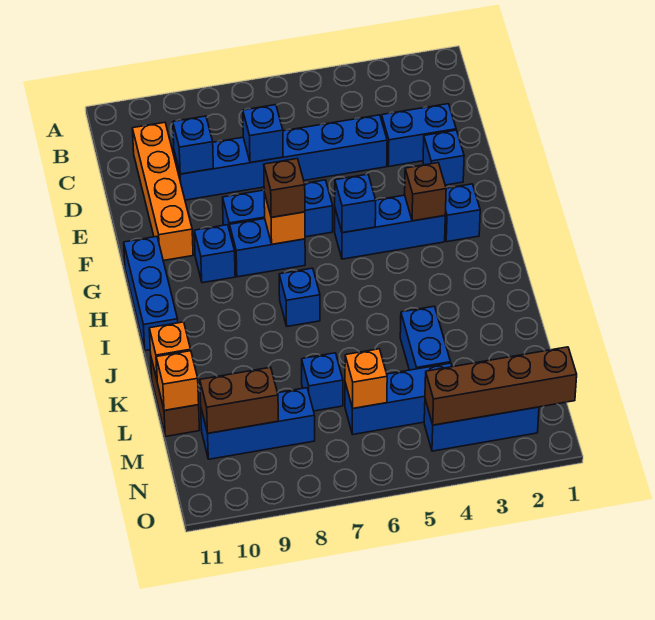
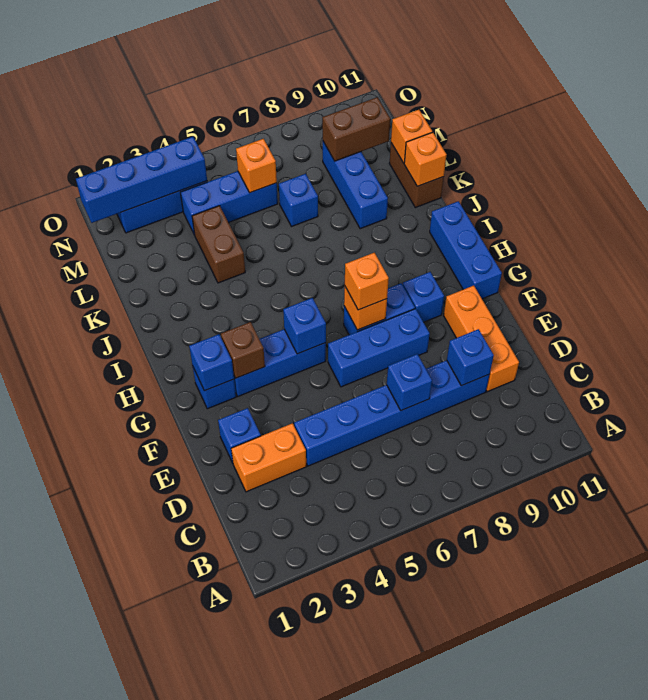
orange 1x4 brick [132,122,193,261] -> orange 1x3 brick [444,286,519,392]
blue 1x2 brick [382,104,456,166] -> orange 1x2 brick [231,423,306,492]
brown 1x1 brick [264,159,305,217] -> orange 1x1 brick [345,253,389,310]
blue 1x1 brick [279,268,320,326] -> blue 1x1 brick moved to [189,334,234,391]
blue 1x2 brick [400,306,451,370] -> brown 1x2 brick [192,206,245,283]
blue 1x3 brick [201,388,315,459] -> blue 1x3 brick turned to [323,142,388,229]
brown 1x4 brick [425,347,577,425] -> blue 1x4 brick [76,137,207,223]

